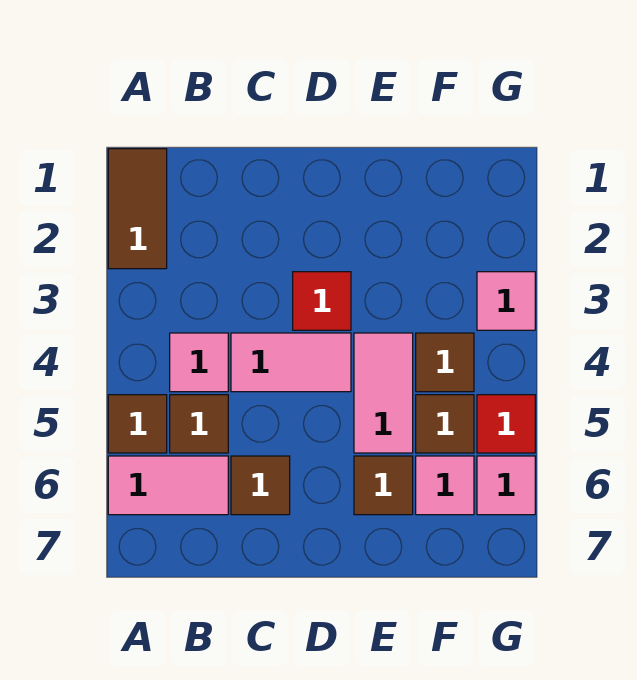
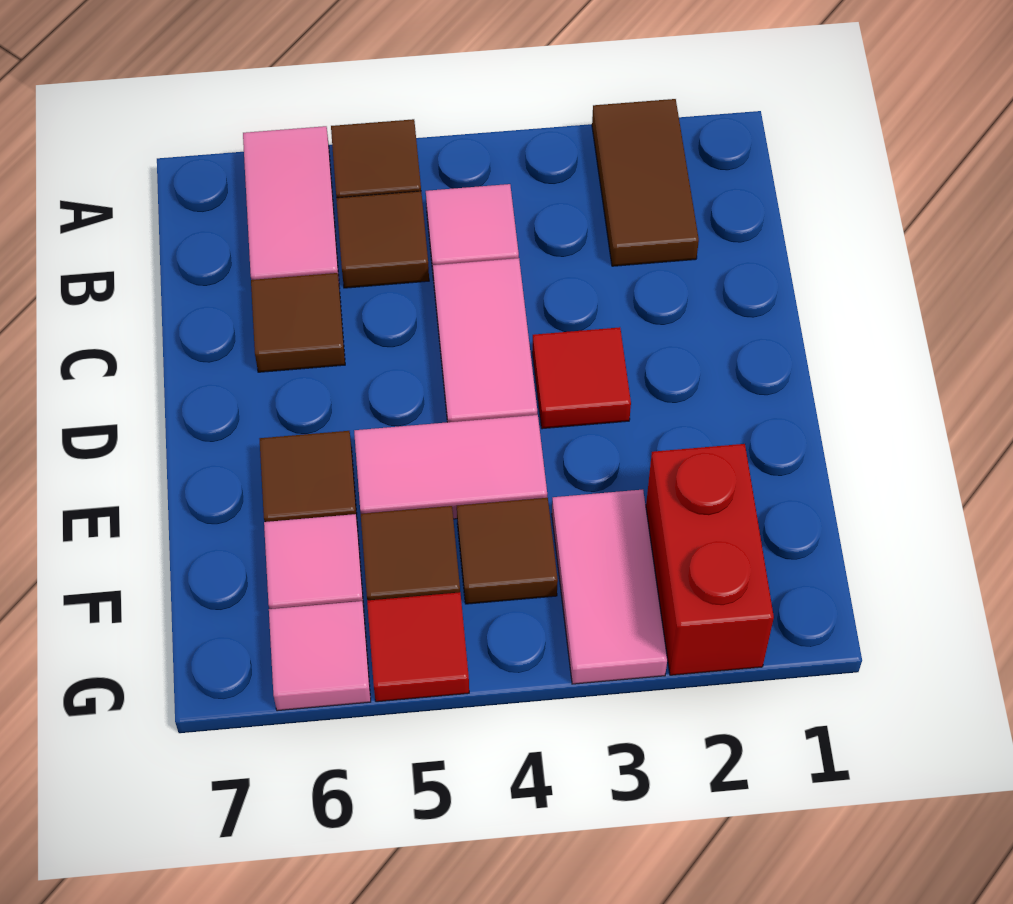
brown 1x2 tile [108,149,167,269] -> brown 1x2 tile turned to [592,99,699,266]
none -> red 1x2 brick [646,444,774,675]
pink 1x1 tile [477,272,535,330] -> pink 1x2 tile [552,490,667,684]

